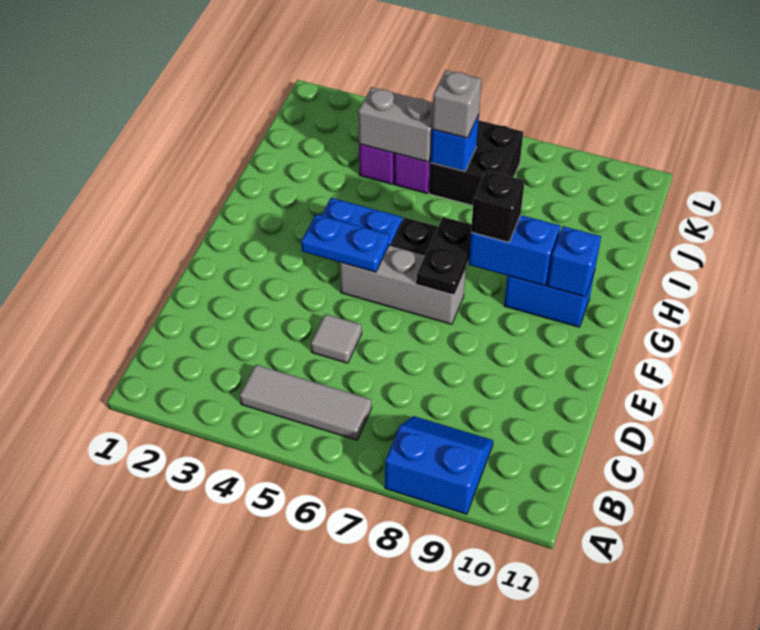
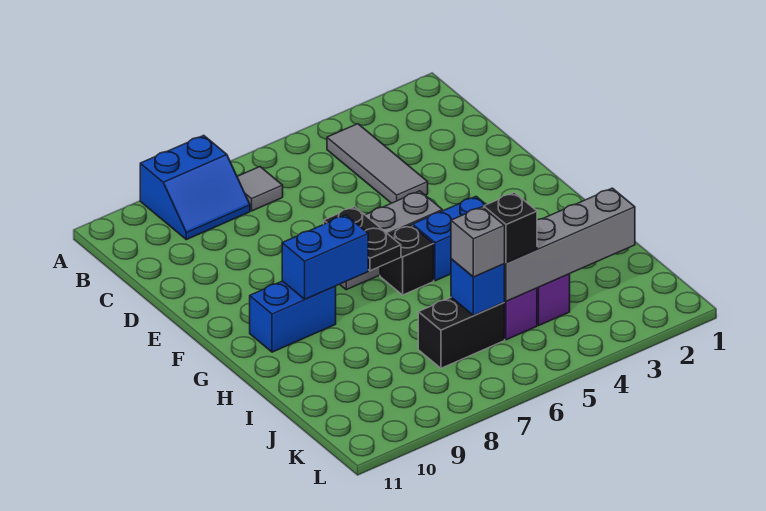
grey 1x3 tile [240,365,372,440] -> grey 1x3 tile turned to [327,124,428,203]
grey 1x1 tile [311,314,362,363] -> grey 1x1 tile moved to [237,167,283,211]
blue 1x2 plate [301,214,389,272] -> none
black 1x1 brick [471,170,525,242] -> black 1x1 brick moved to [484,193,537,263]
blue 1x1 brick [547,226,601,297] -> none
grey 1x2 brick [358,87,433,162] -> grey 1x4 brick [505,188,635,301]
black 2x2 brick [429,120,523,206] -> black 1x2 brick [418,297,505,368]

